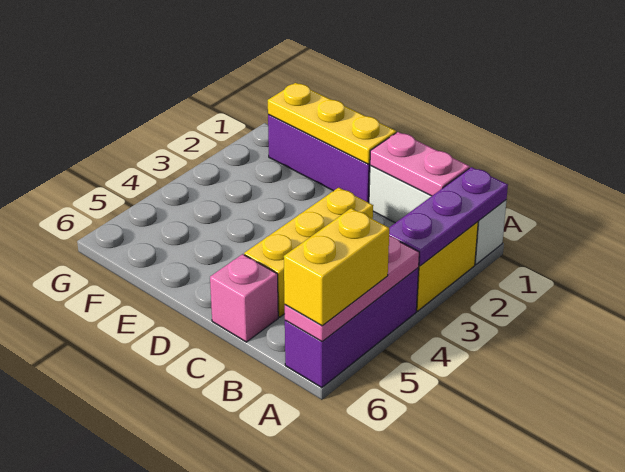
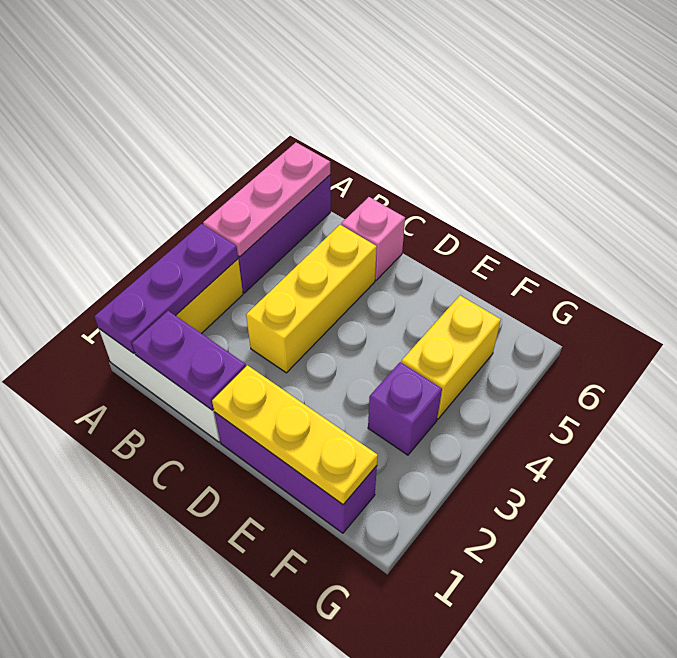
yellow 1x2 brick [284,208,389,326] -> yellow 1x2 brick moved to [401,295,501,419]
pink 1x2 plate [370,132,470,196] -> purple 1x2 plate [132,311,246,410]
none -> purple 1x1 brick [368,362,442,455]

